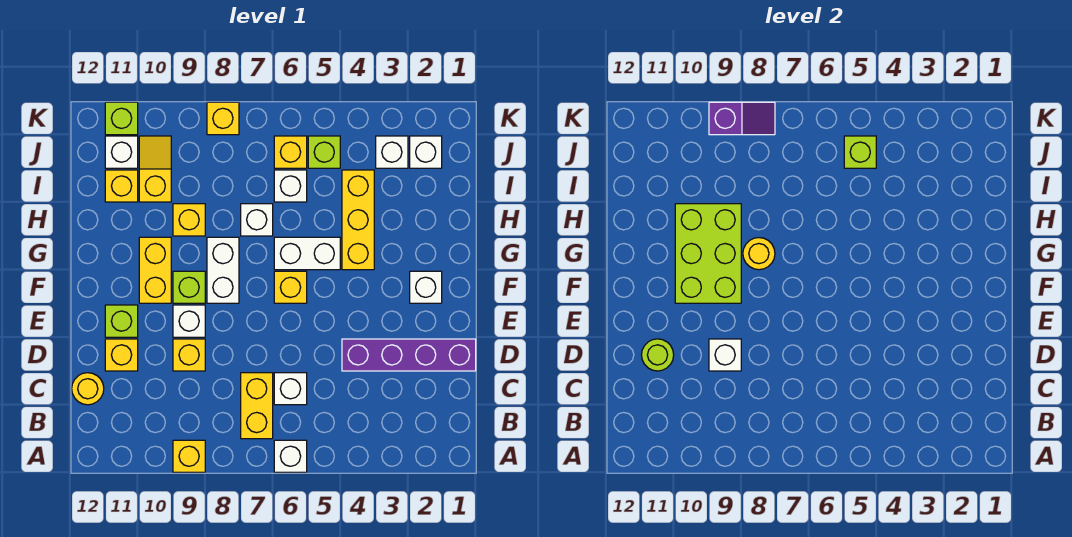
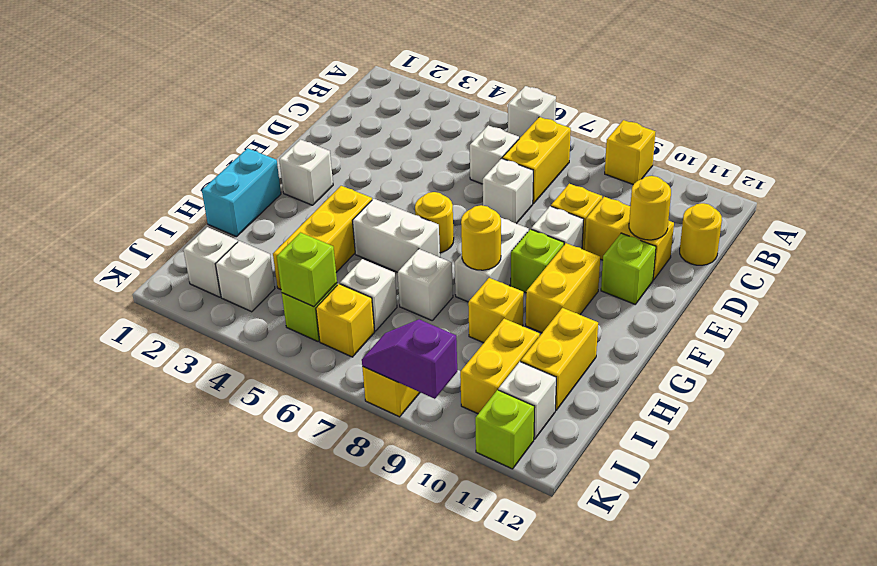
purple 1x4 brick [342,339,476,371] -> none
white 1x1 brick [709,339,741,371] -> white 1x1 brick moved to [483,158,533,224]
yellow 1x1 brick [105,339,138,371] -> yellow 1x2 brick [585,197,674,280]
lime 1x1 round brick [642,339,674,371] -> yellow 1x1 round brick [629,176,671,240]
yellow 1x1 brick [274,271,307,303] -> yellow 1x1 round brick [415,192,454,253]
lime 2x3 brick [675,204,741,303] -> none
none -> cyan 1x2 brick [202,148,281,237]
yellow 1x2 slope [139,136,171,202] -> yellow 1x2 brick [460,319,540,414]
yellow 1x1 brick [105,170,138,202] -> yellow 1x2 brick [521,308,598,410]

